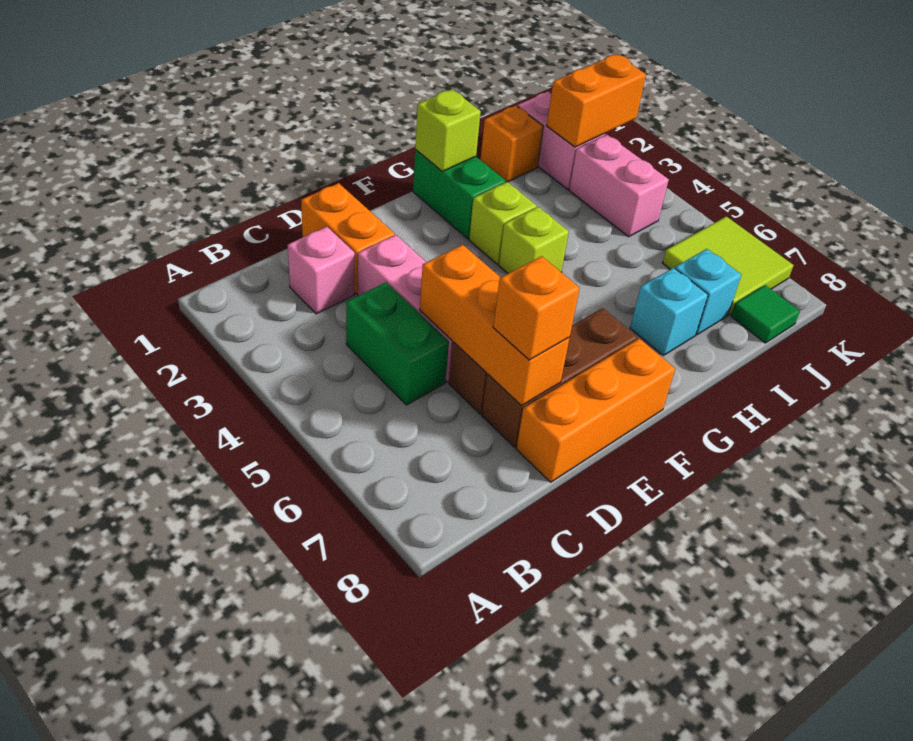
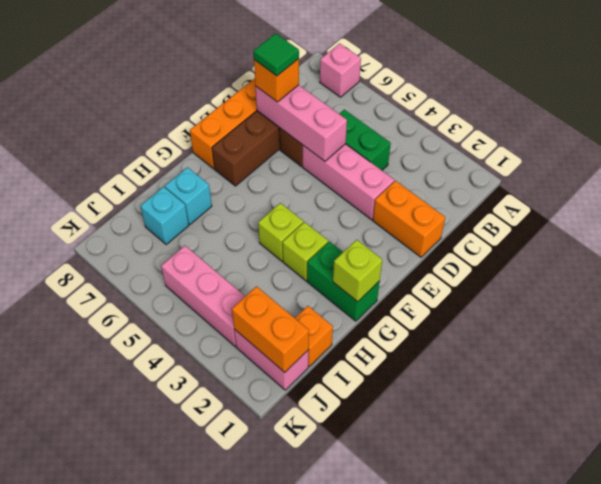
pink 1x1 brick [288,227,355,314] -> pink 1x1 brick moved to [320,43,361,97]
orange 1x3 brick [420,245,570,405] -> pink 1x3 brick [255,85,347,161]
orange 1x2 brick [547,54,646,147] -> orange 1x2 brick turned to [232,286,309,372]
pink 1x2 brick [569,135,669,237] -> pink 1x3 brick [161,246,245,346]
lime 2x2 tile [663,216,794,315] -> none
green 1x1 tile [731,285,800,343] -> green 1x1 tile moved to [253,33,299,76]

